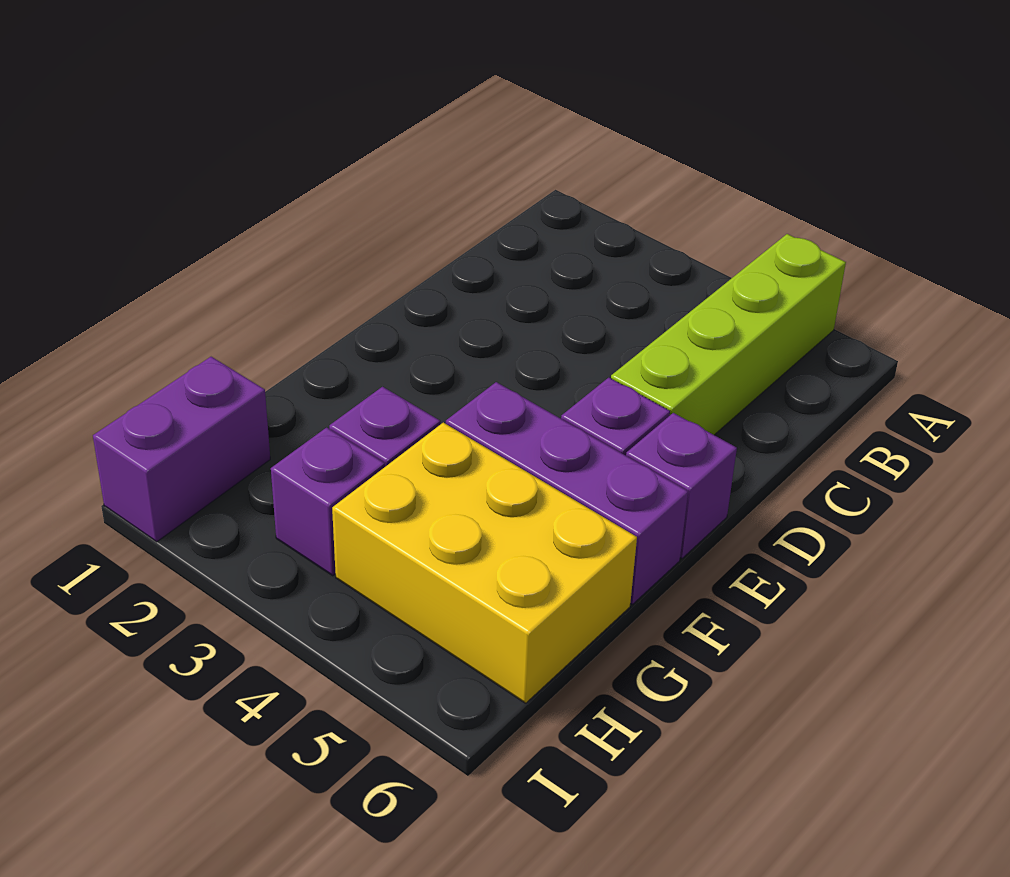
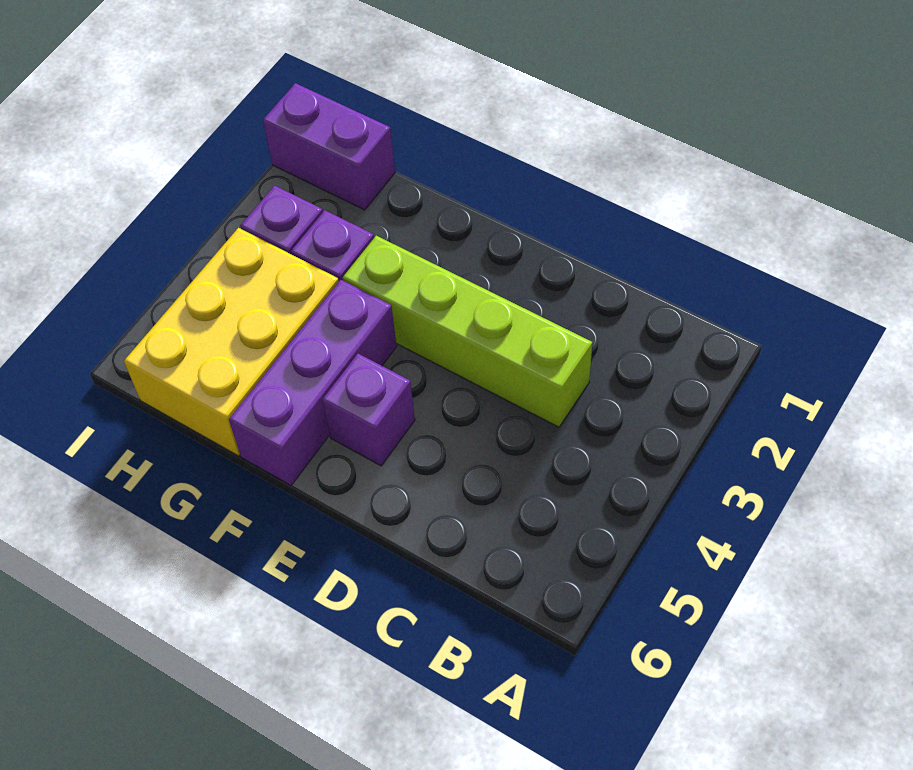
lime 1x4 brick [611,234,846,435] -> lime 1x4 brick moved to [343,236,592,427]
purple 1x1 brick [626,413,737,559] -> none

